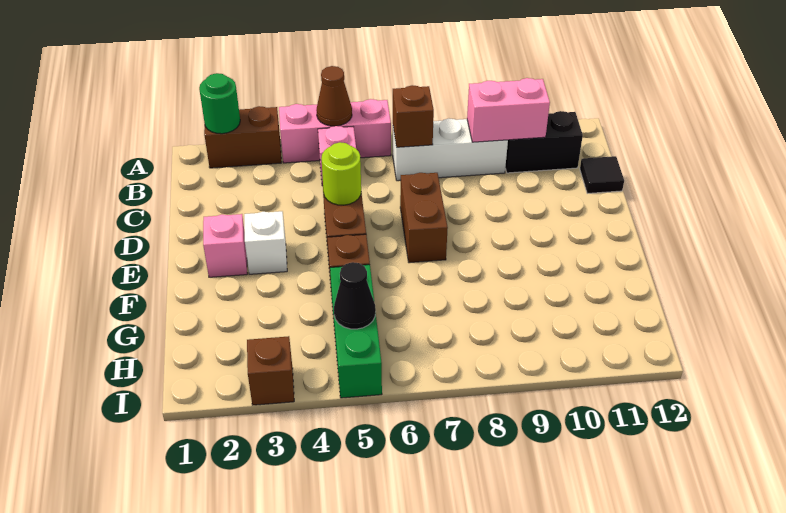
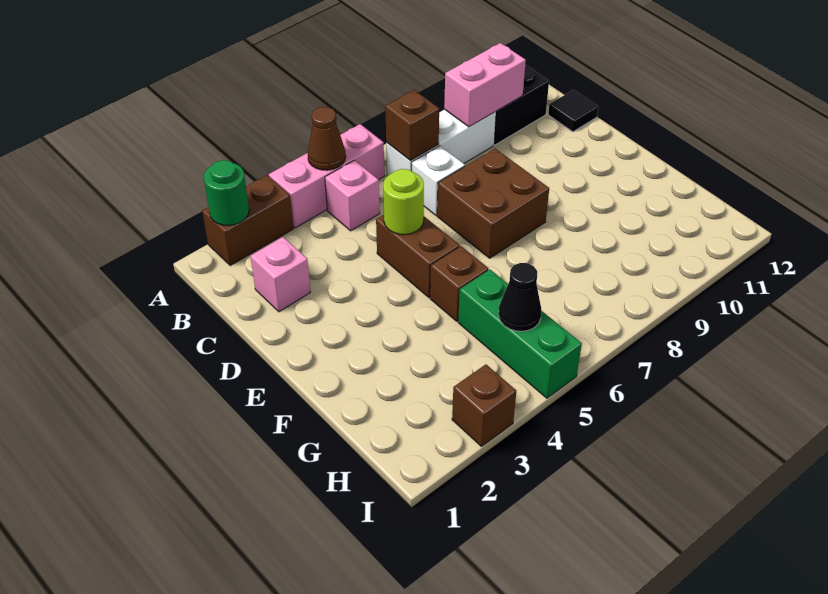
brown 1x2 brick [400,173,448,263] -> brown 2x2 brick [437,149,549,258]
pink 1x1 brick [203,214,247,277] -> pink 1x1 brick moved to [251,237,310,312]
white 1x1 brick [244,211,287,274] -> white 1x1 brick moved to [412,146,465,216]

